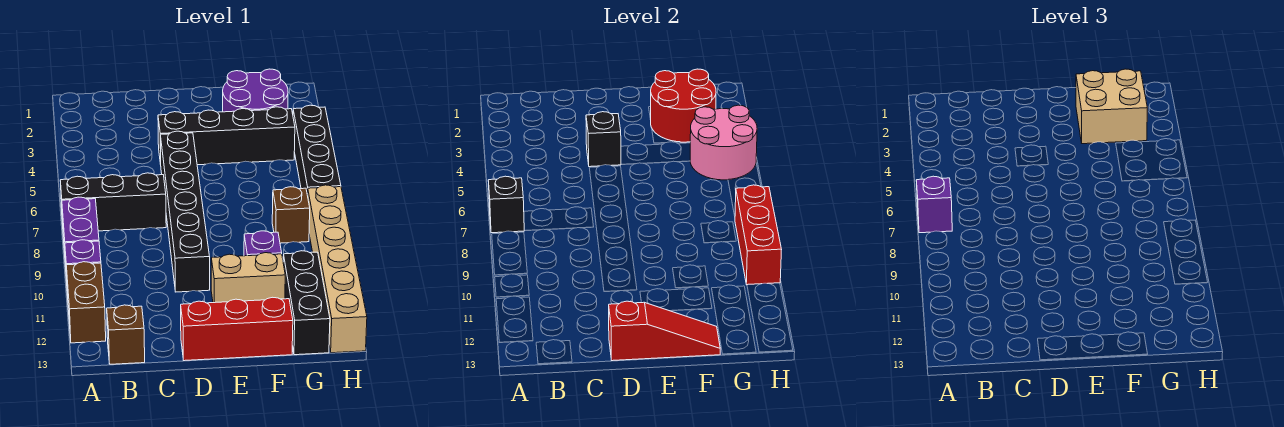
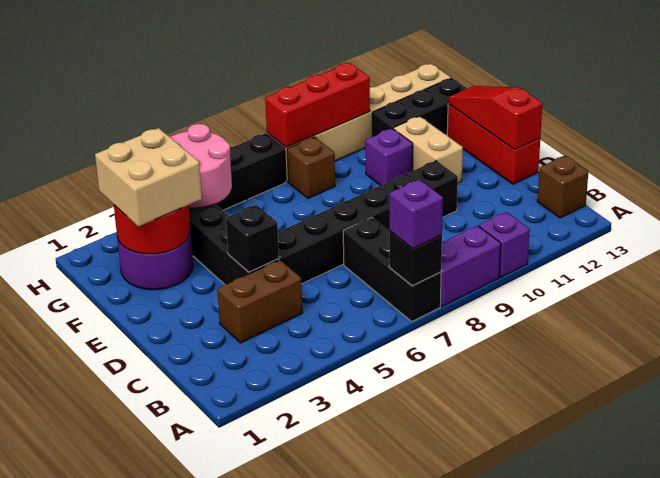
brown 1x2 brick [66,262,106,343] -> brown 1x2 brick moved to [218,260,302,343]

